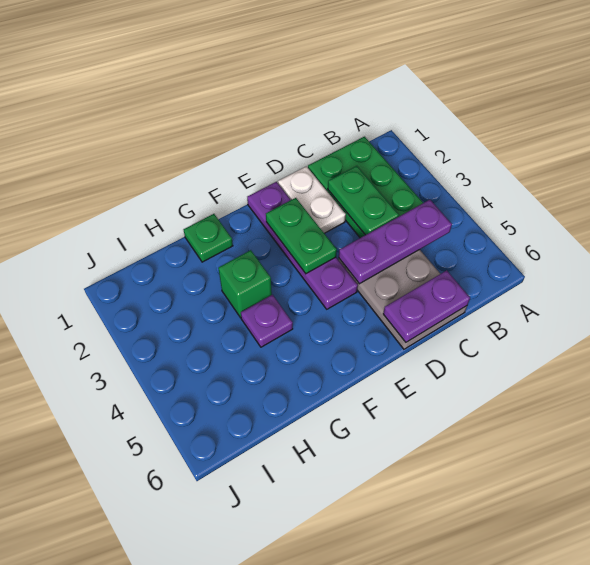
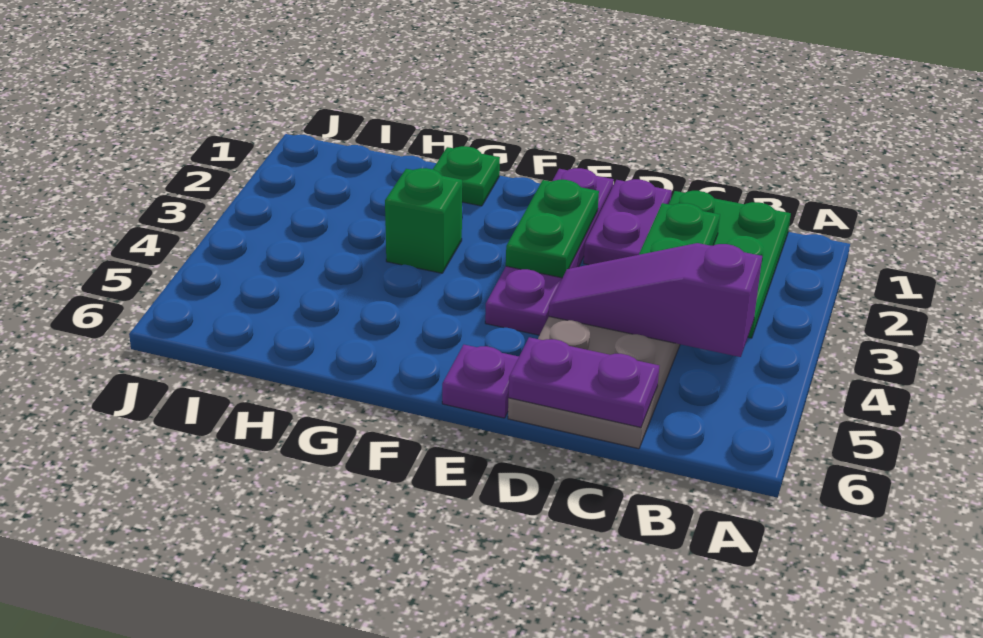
purple 1x3 plate [339,200,452,284] -> purple 1x3 slope [549,243,762,357]
white 1x2 plate [278,166,346,233] -> purple 1x2 plate [584,179,672,265]
purple 1x1 plate [241,295,293,347] -> purple 1x1 plate moved to [442,345,519,418]

